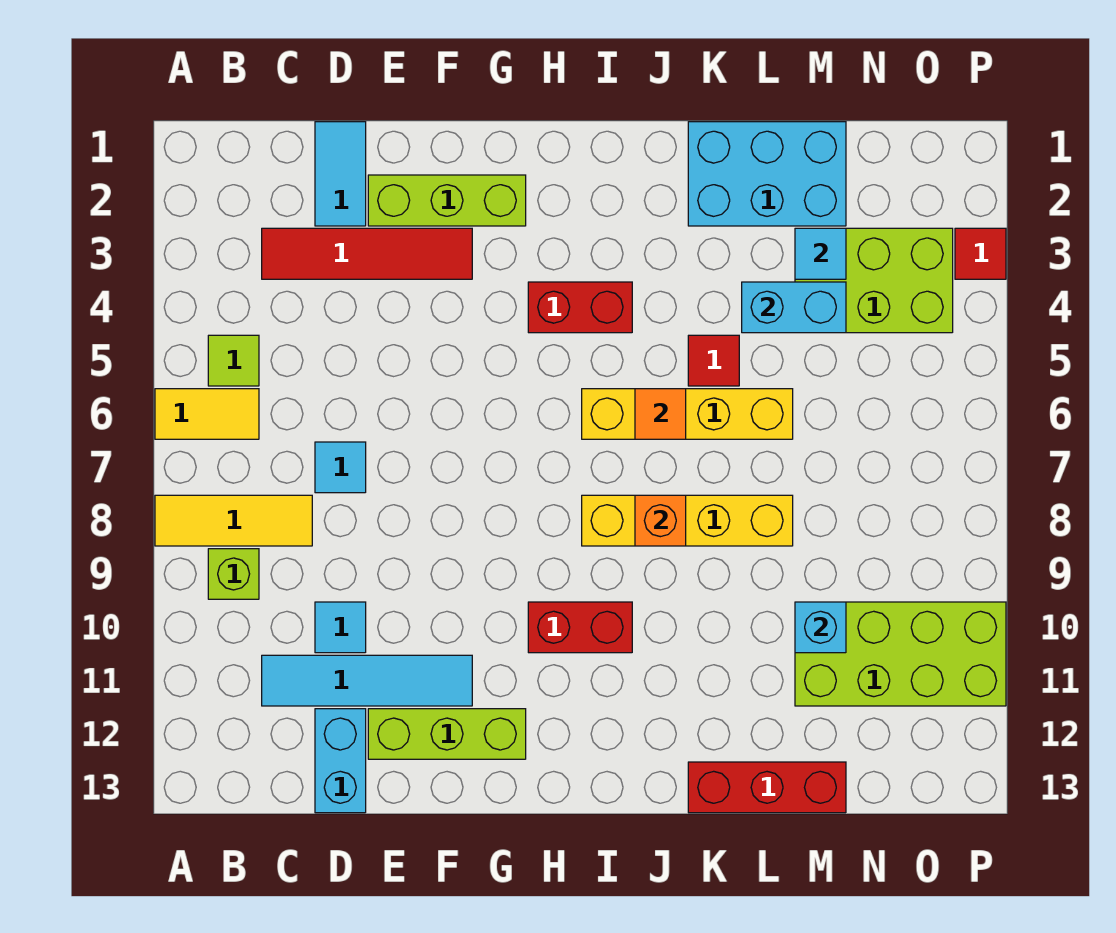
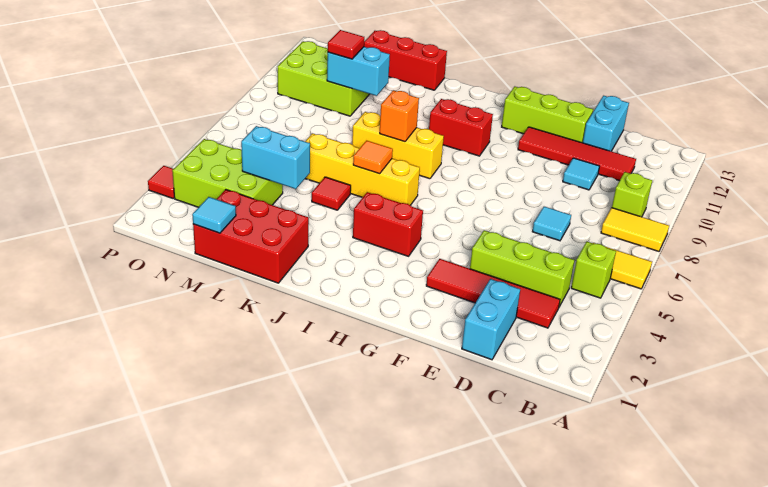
yellow 1x3 tile [155,495,312,546] -> yellow 1x2 tile [601,208,669,251]
lime 1x1 tile [208,335,259,386] -> lime 1x1 brick [571,242,616,298]
cyan 1x4 tile [262,655,472,706] -> red 1x4 tile [518,127,636,181]
cyan 1x2 tile [315,122,366,226] -> cyan 1x2 brick [462,279,520,360]
lime 1x3 brick [368,175,526,226] -> lime 1x3 brick moved to [470,230,574,307]
yellow 1x4 brick [582,495,793,546] -> yellow 1x3 brick [352,112,444,179]
cyan 2x3 brick [688,122,846,226] -> red 2x3 brick [193,190,309,283]
cyan 1x1 tile [795,228,846,279] -> cyan 1x1 tile moved to [192,197,236,233]
lime 2x4 brick [795,602,1006,706] -> lime 2x3 brick [277,41,369,116]
cyan 1x1 brick [795,602,846,653] -> cyan 1x2 brick [327,47,390,96]
none -> red 1x1 tile [328,30,364,59]

